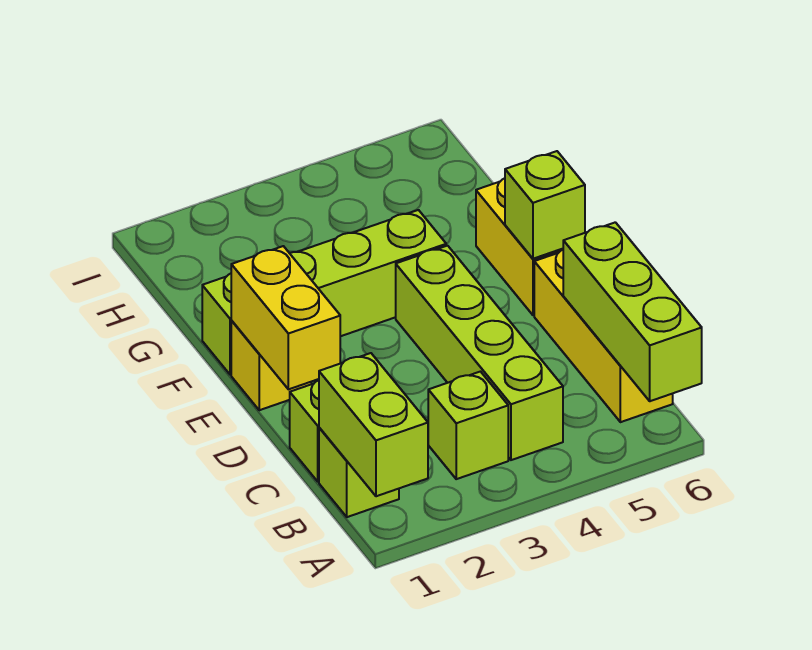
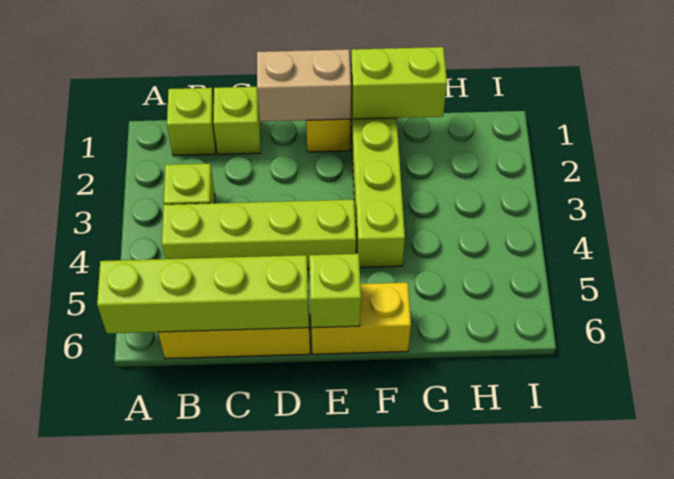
lime 1x2 brick [319,353,428,496] -> lime 1x2 brick moved to [351,47,447,119]
lime 1x3 brick [563,222,702,401] -> lime 1x4 brick [97,255,309,333]
yellow 1x2 brick [231,246,340,389] -> tan 1x2 brick [257,49,351,121]

